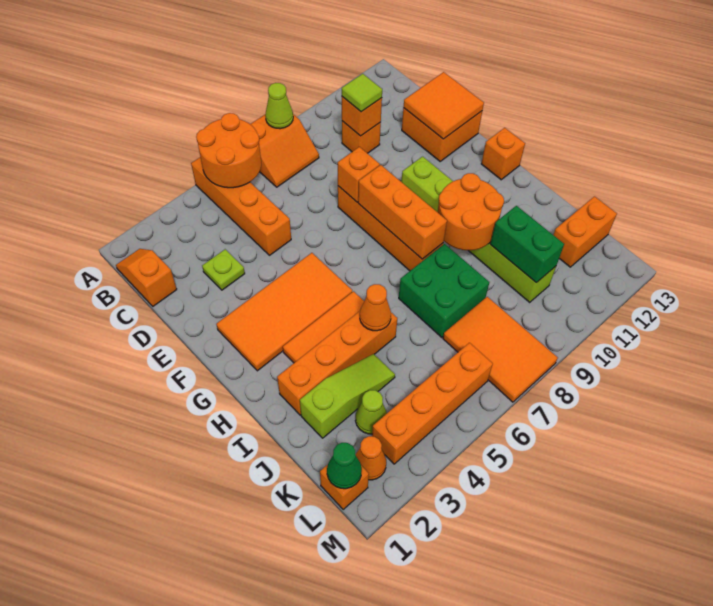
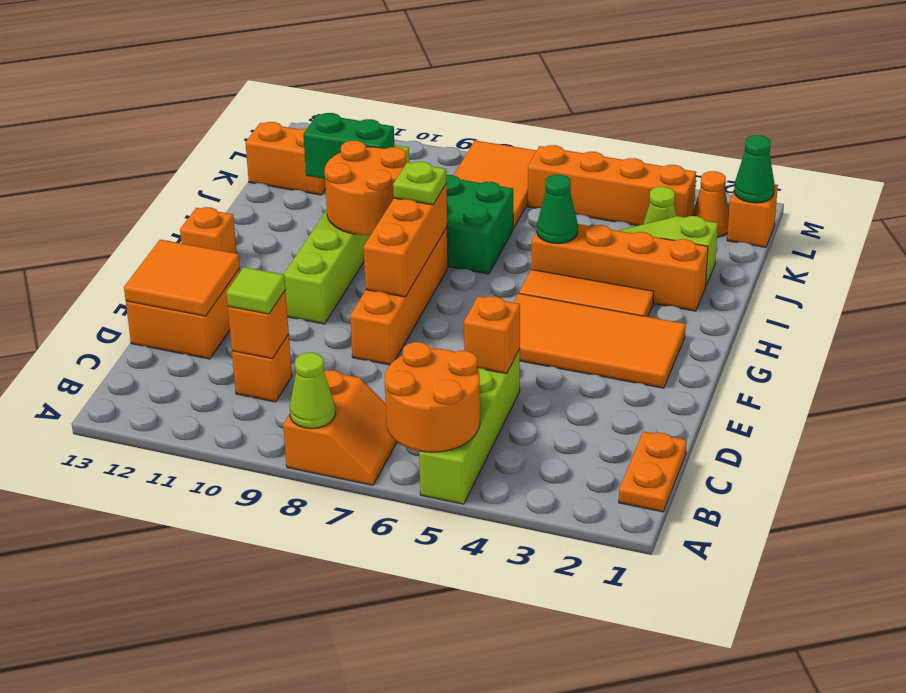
orange 1x4 brick [191,157,291,255] -> lime 1x4 brick [419,349,520,504]
orange 2x2 slope [250,114,319,187] -> orange 2x2 slope turned to [283,370,397,485]
orange 1x2 slope [116,249,177,306] -> orange 1x2 plate [619,431,687,512]
lime 1x1 plate [202,249,245,290] -> lime 1x1 plate moved to [393,162,446,205]
orange 1x1 brick [338,147,380,202] -> orange 1x1 brick moved to [464,296,520,374]
orange 1x1 cone [360,284,391,331] -> green 1x1 cone [537,174,578,244]
green 1x2 brick [490,206,564,282] -> green 1x2 brick turned to [303,113,394,179]

